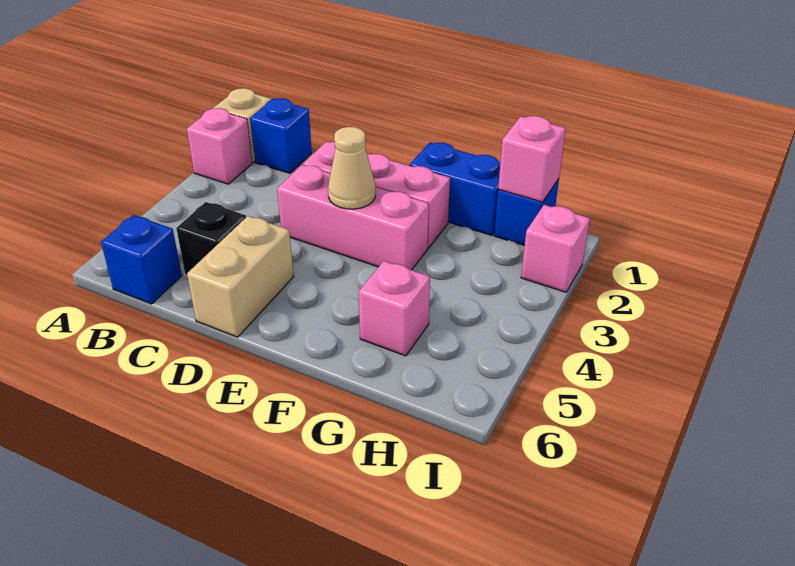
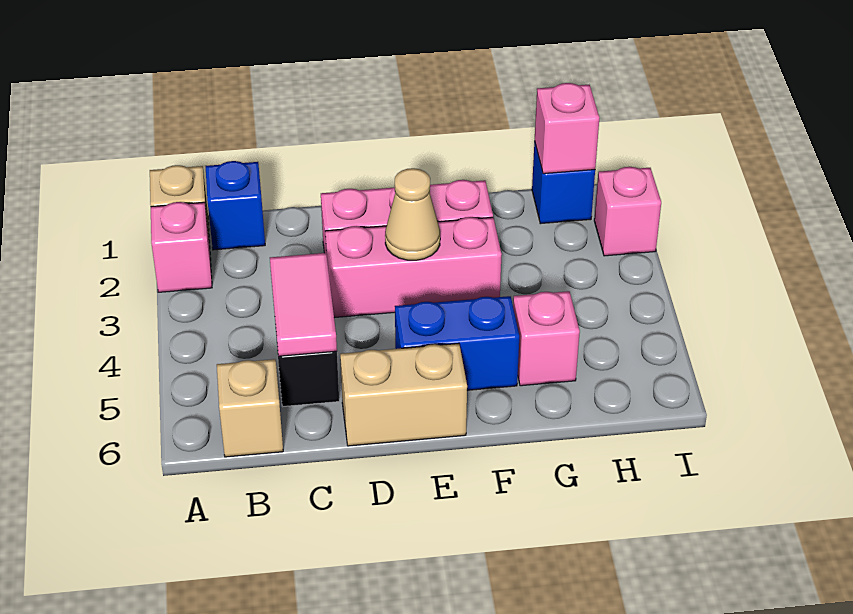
blue 1x1 brick [101,215,182,304] -> tan 1x1 brick [217,359,283,457]
none -> pink 1x2 tile [270,253,337,356]
tan 1x2 brick [187,216,294,337] -> tan 1x2 brick turned to [340,344,467,446]
blue 1x2 brick [410,143,500,235] -> blue 1x2 brick moved to [395,296,519,390]

